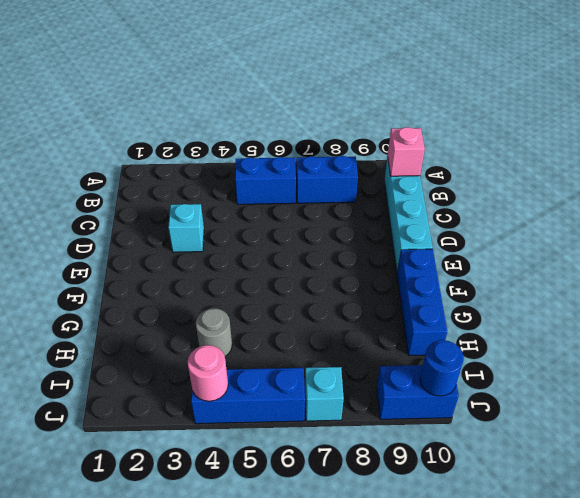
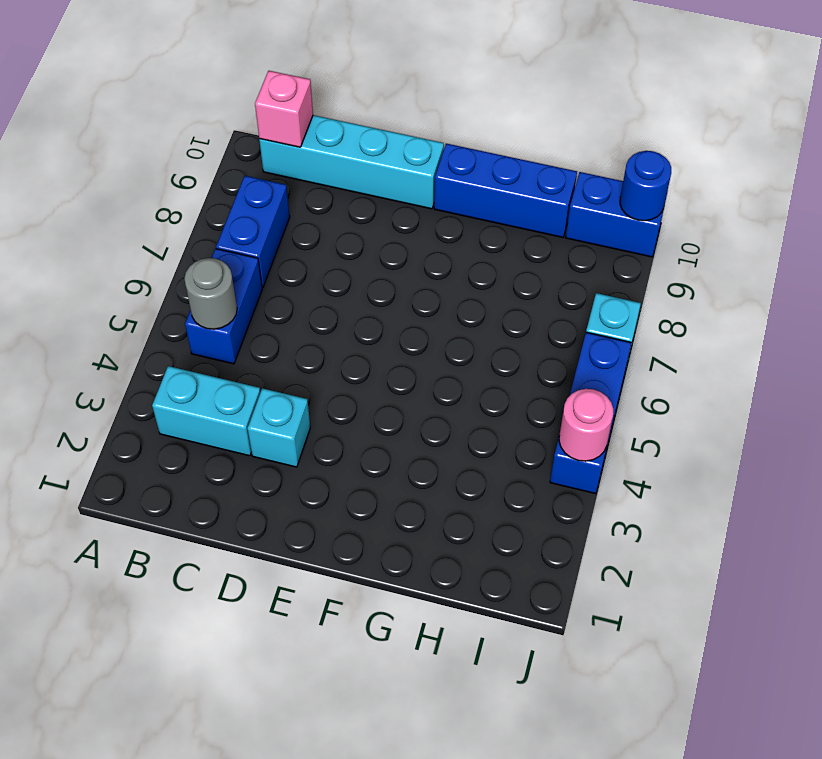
none -> cyan 1x2 brick [152,366,261,456]
grey 1x1 round brick [196,308,232,356] -> grey 1x1 round brick moved to [184,258,237,329]
blue 1x2 brick [377,365,459,419] -> blue 1x2 brick turned to [566,172,668,257]

